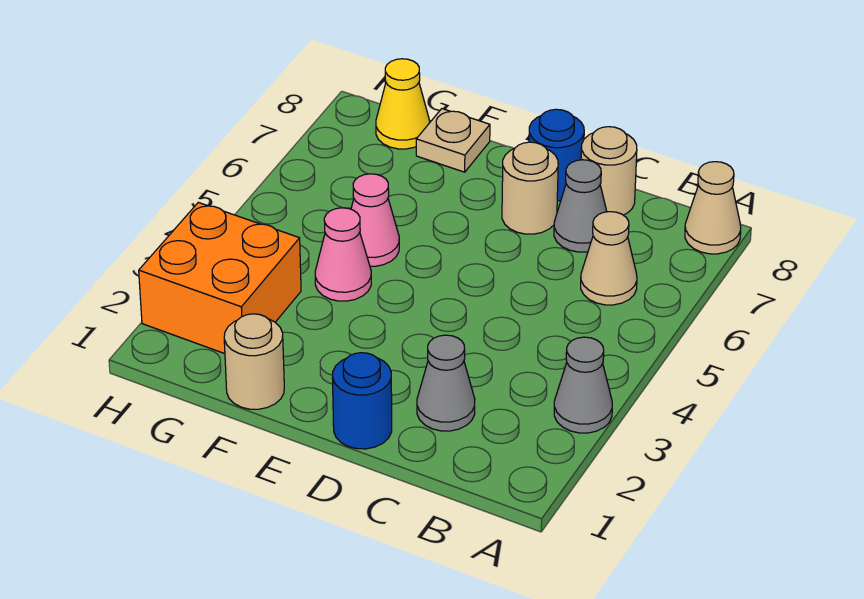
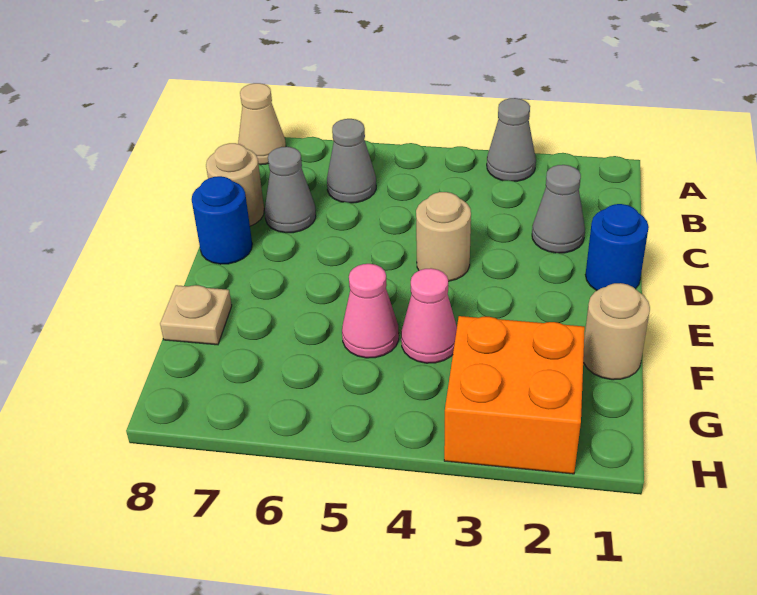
tan 1x1 cone [581,212,637,305] -> grey 1x1 cone [327,119,376,203]
tan 1x1 round brick [502,142,558,234] -> tan 1x1 round brick moved to [416,192,471,281]
yellow 1x1 cone [376,59,430,149] -> none

